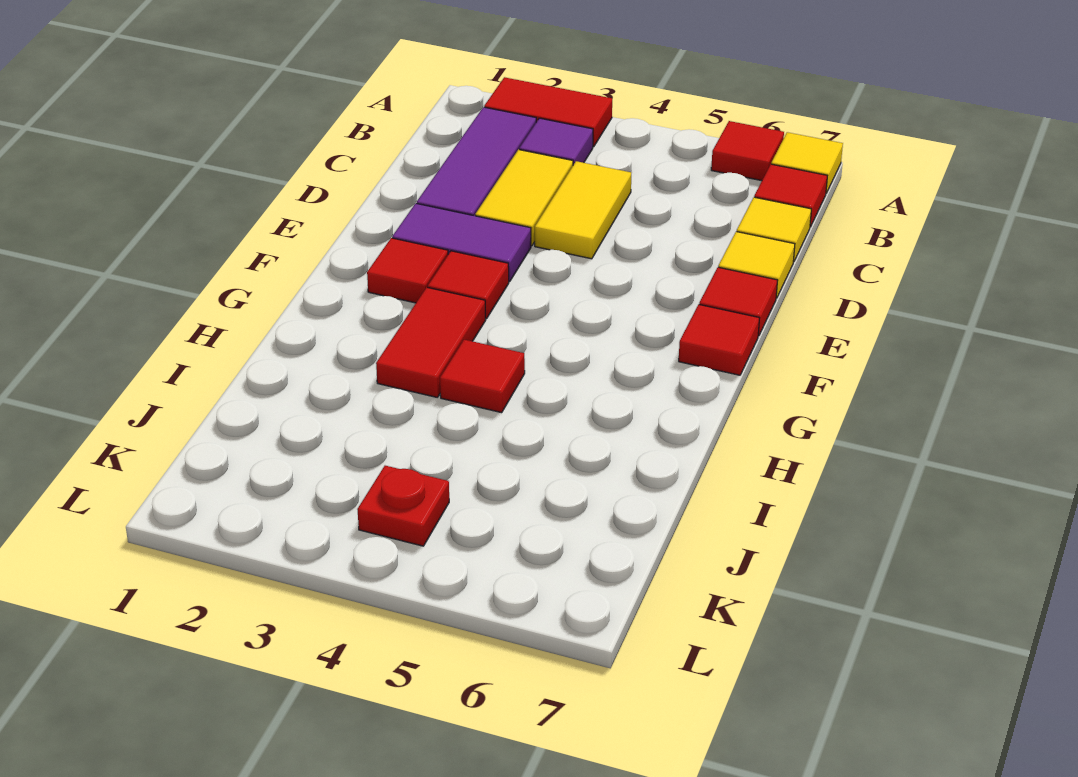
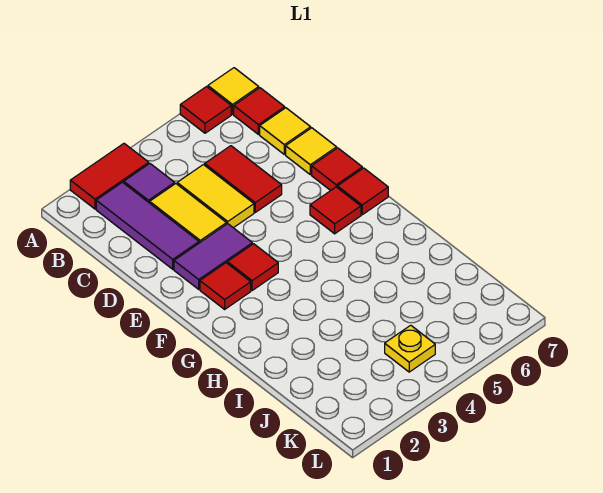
red 1x2 tile [376,287,486,397] -> red 1x2 tile moved to [205,146,282,212]
red 1x1 tile [440,340,525,413] -> red 1x1 tile moved to [310,187,361,234]
red 1x1 plate [357,466,449,546] -> yellow 1x1 plate [385,325,435,372]

